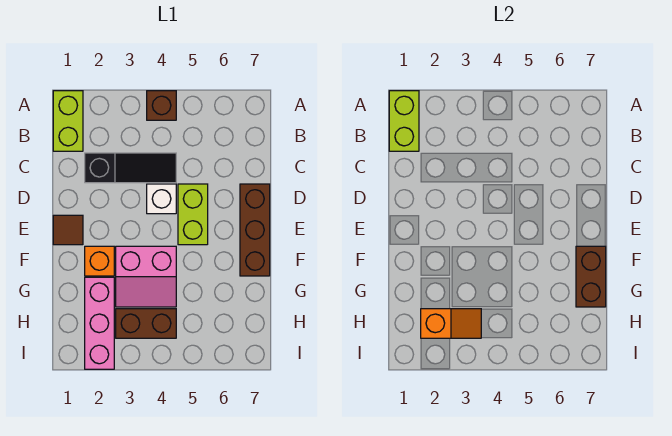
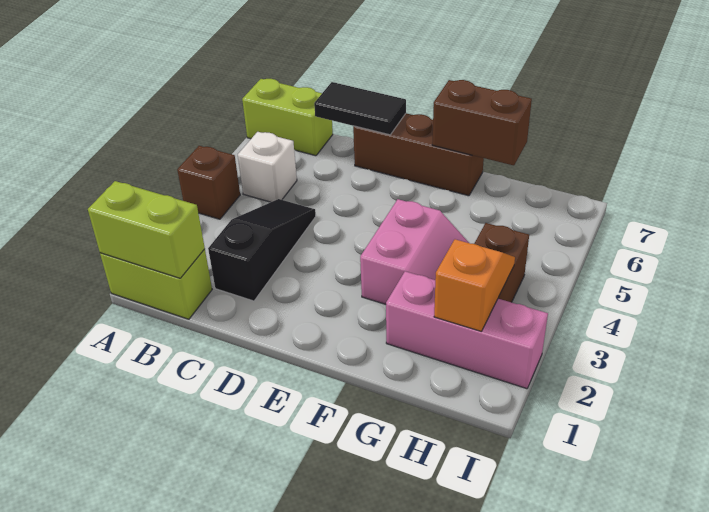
none -> black 1x2 tile [314,82,406,135]
white 1x1 brick [147,184,176,214] -> white 1x1 brick moved to [238,132,297,202]
lime 1x2 brick [178,184,208,245] -> lime 1x2 brick moved to [242,79,333,156]
brown 1x1 tile [53,215,83,245] -> none
orange 1x1 brick [85,246,114,276] -> none

